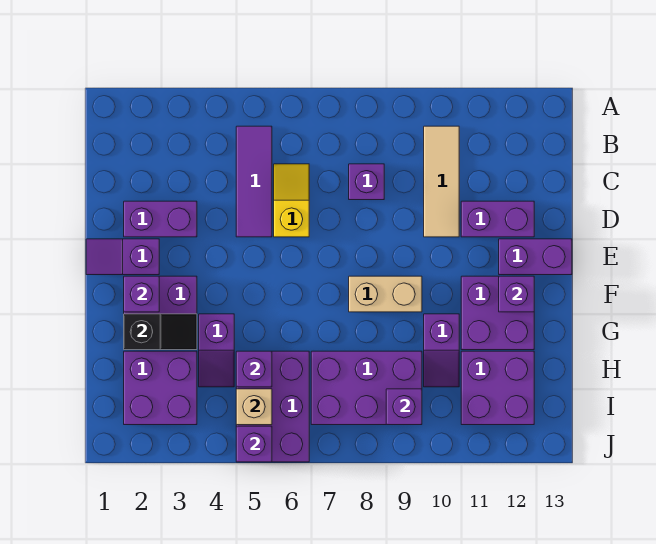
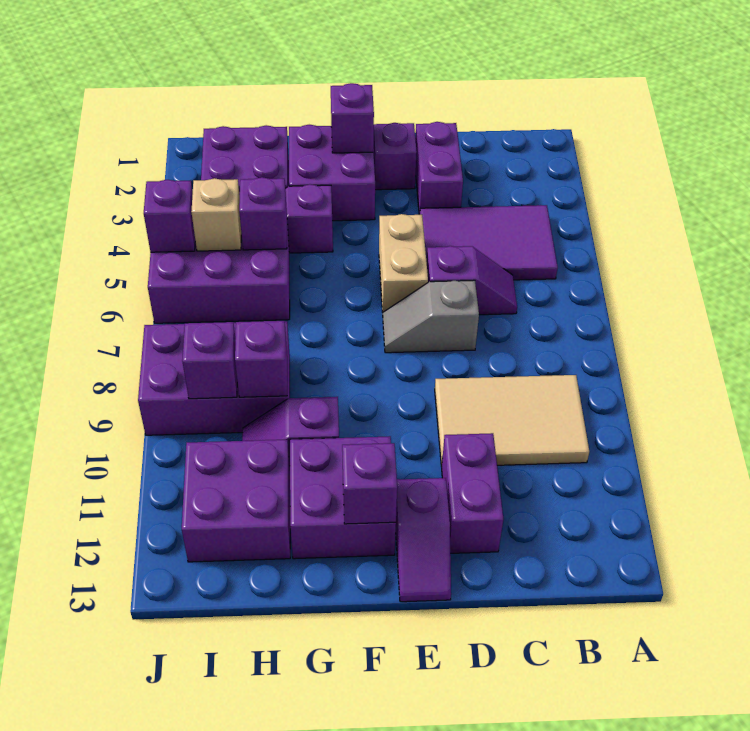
purple 1x3 tile [236,126,272,237] -> purple 2x3 tile [420,205,558,280]
tan 1x3 tile [424,126,459,237] -> tan 2x3 tile [435,375,589,467]
yellow 1x2 slope [274,164,309,237] -> purple 1x2 slope [427,246,517,315]
purple 1x1 brick [349,164,384,200] -> purple 1x1 brick moved to [235,321,287,397]
none -> grey 1x2 slope [383,280,479,353]
purple 1x2 brick [499,239,572,275] -> purple 1x2 slope [396,478,451,602]
tan 1x2 brick [349,276,422,312] -> tan 1x2 brick moved to [379,214,428,313]
black 1x2 slope [124,314,197,350] -> none
purple 2x3 brick [311,351,422,425] -> purple 2x3 brick turned to [138,321,290,435]

